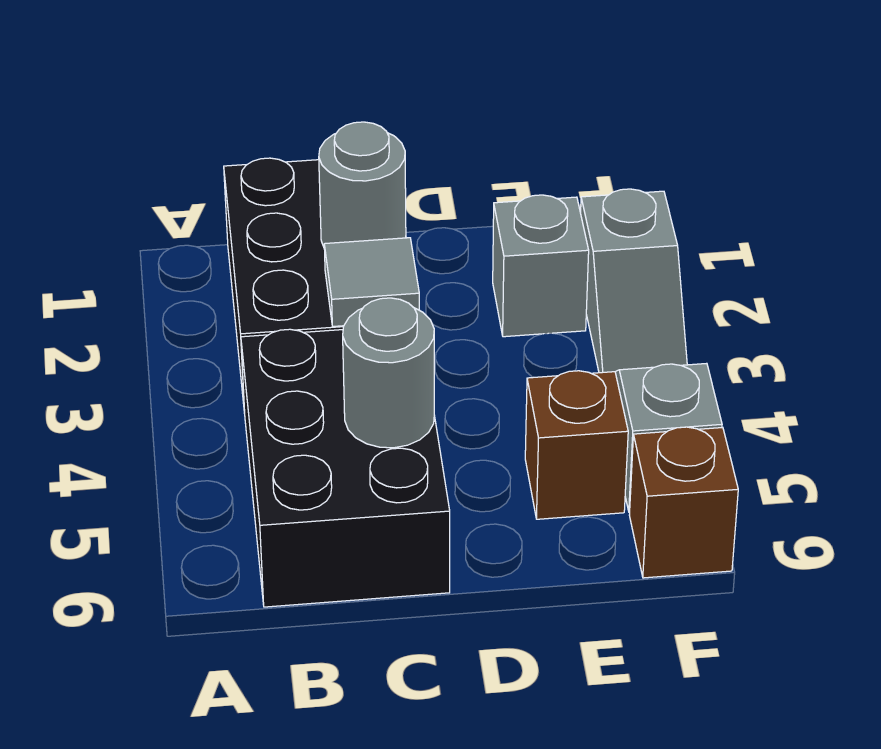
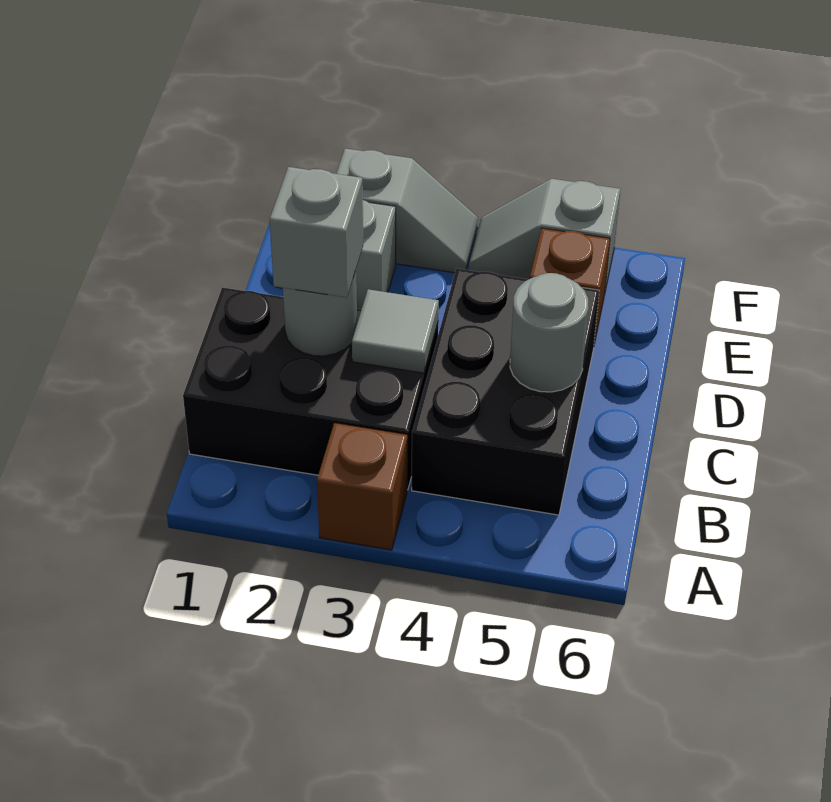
black 2x3 brick [241,329,450,607] -> black 2x3 brick turned to [412,268,599,515]
none -> grey 1x1 brick [270,167,363,298]
brown 1x1 brick [629,427,738,578] -> brown 1x1 brick moved to [317,423,407,550]

